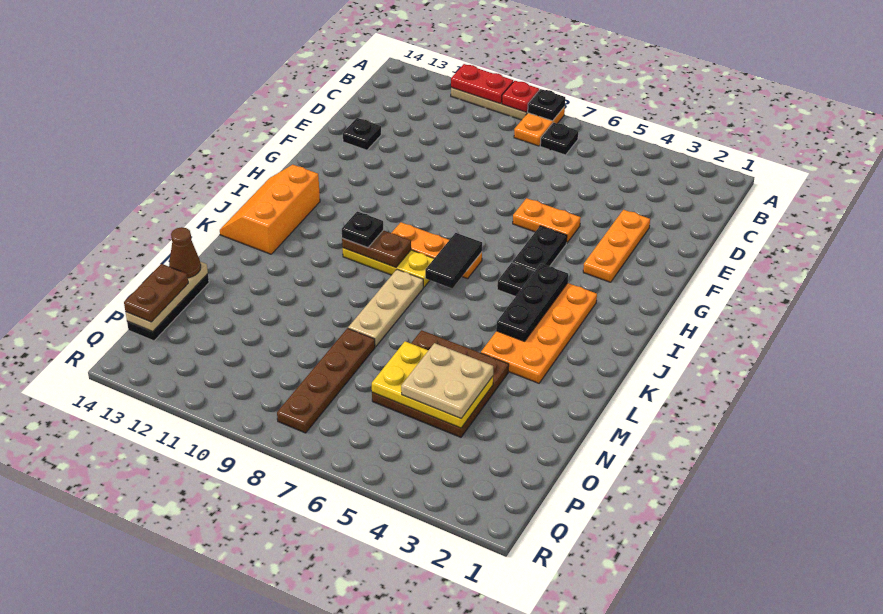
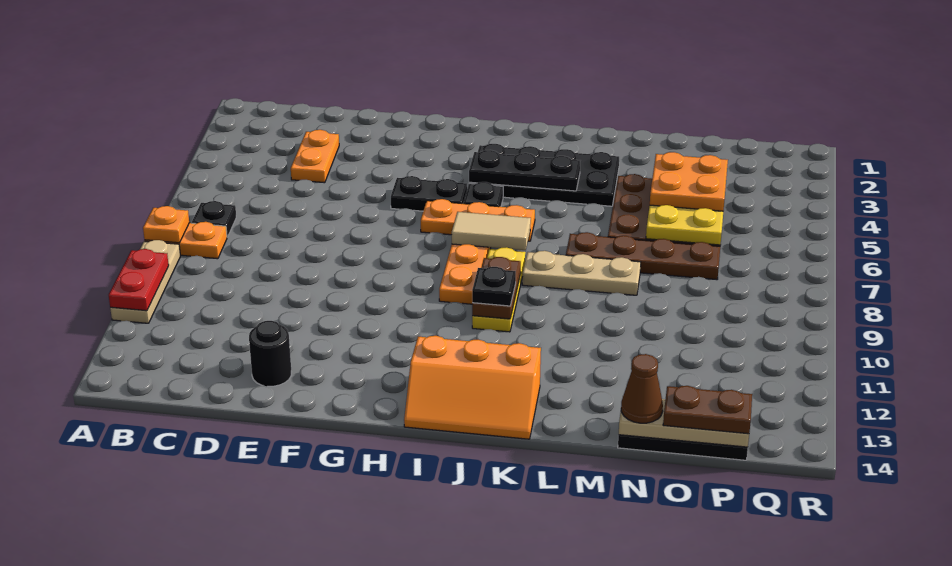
black 1x1 plate [528,89,565,121] -> orange 1x1 plate [143,206,189,243]
red 1x1 plate [502,81,539,112] -> none
orange 1x3 plate [583,210,650,282] -> orange 1x3 plate moved to [421,199,535,241]
black 1x1 plate [343,118,381,150] -> black 1x1 round brick [249,321,291,386]
orange 1x2 plate [513,198,581,243] -> orange 1x2 plate moved to [291,130,339,183]
orange 2x4 plate [481,283,597,383] -> black 2x4 plate [469,144,619,206]
black 1x2 tile [425,233,482,288] -> tan 1x2 tile [452,212,531,250]
tan 2x2 plate [401,343,493,418] -> orange 2x2 plate [650,152,728,211]
brown 1x4 plate [277,328,375,433] -> brown 1x4 plate moved to [566,232,720,280]

